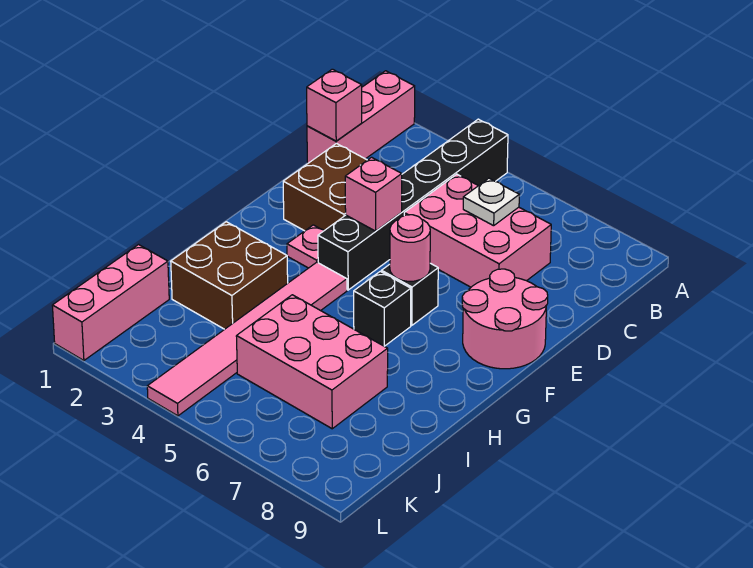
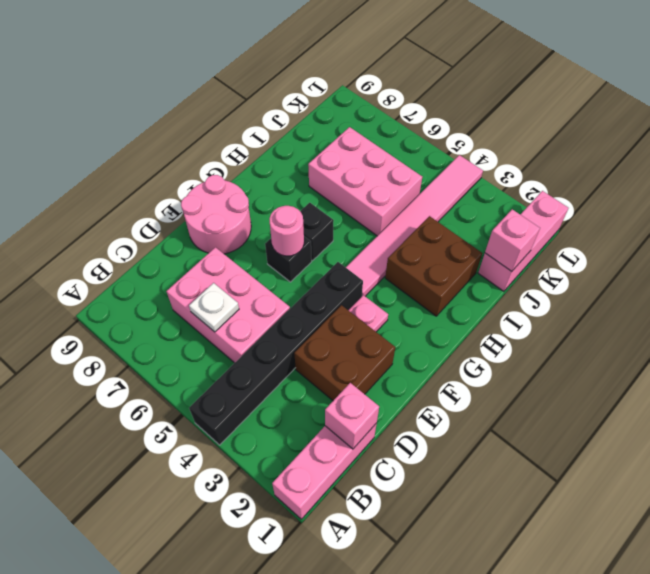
pink 1x1 brick [345,157,402,231] -> pink 1x1 brick moved to [485,209,540,272]

